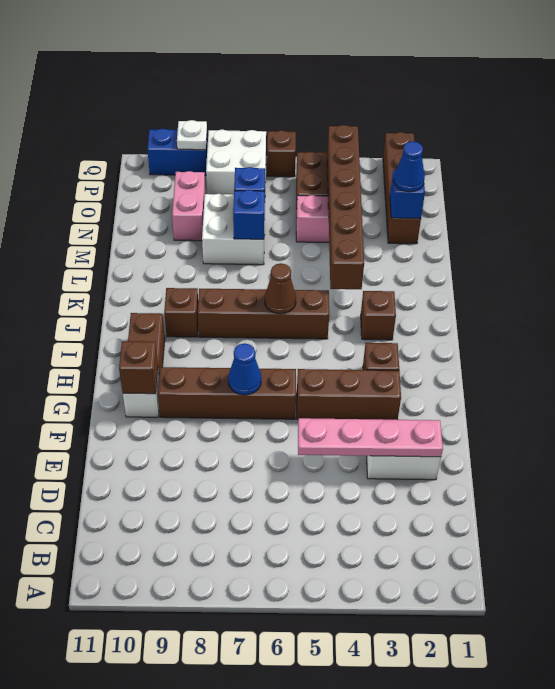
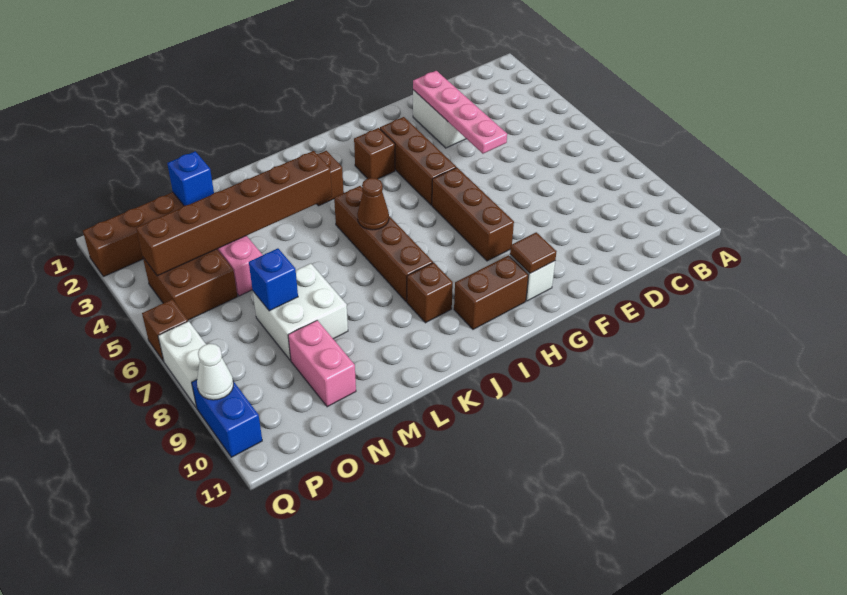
brown 1x4 brick [158,367,296,419] -> brown 1x3 brick [432,167,514,261]
blue 1x1 cone [228,343,261,395] -> none
brown 1x1 brick [119,341,158,394] -> brown 1x1 tile [510,232,556,273]
blue 1x1 brick [233,190,265,239] -> none
blue 1x1 cone [394,141,425,192] -> none
pink 1x2 brick [172,171,206,241] -> pink 1x2 brick turned to [288,320,356,407]
white 2x2 brick [206,130,266,195] -> white 1x2 brick [158,321,206,408]
white 1x1 plate [177,120,207,150] -> white 1x1 cone [197,344,233,400]

